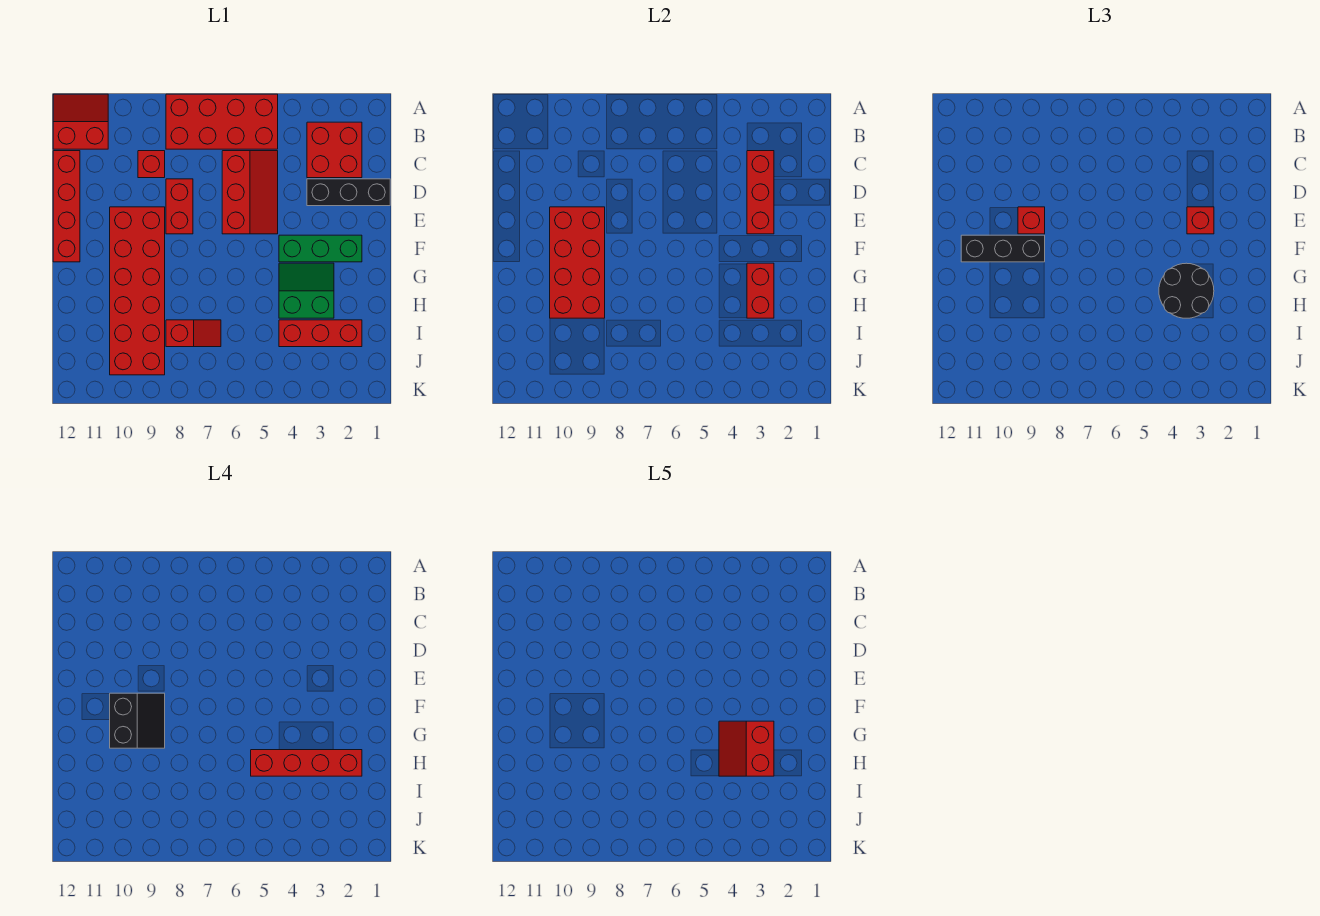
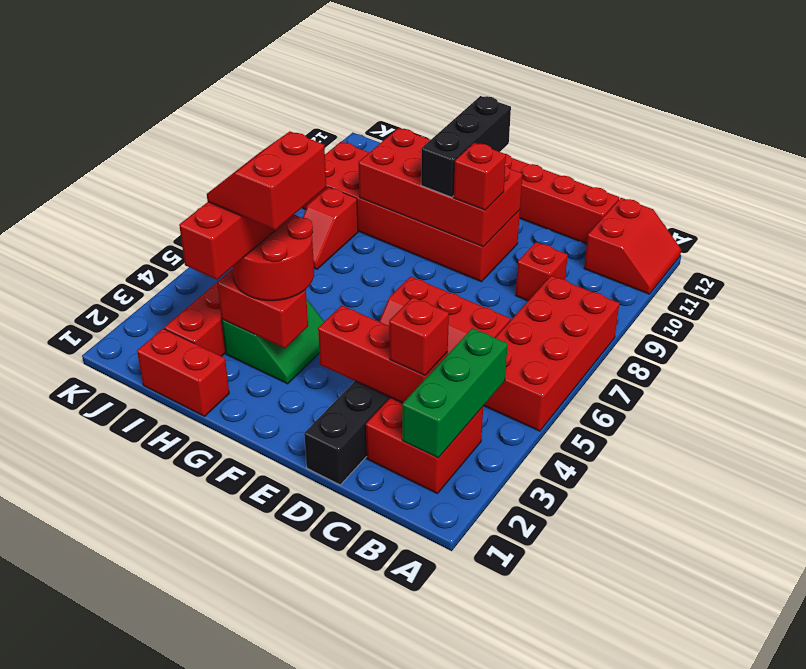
red 1x2 brick [166,179,193,234] -> red 1x2 brick moved to [137,329,229,416]
red 1x1 brick [1187,207,1214,234] -> red 1x1 brick moved to [389,297,449,375]
green 1x3 brick [279,235,362,262] -> green 1x3 brick moved to [402,328,508,458]
black 2x2 slope [110,693,165,748] -> none
black 2x2 round brick [1159,263,1214,318] -> red 2x2 round brick [233,215,314,301]
red 2x2 slope [719,721,774,776] -> red 2x2 slope turned to [207,131,326,230]

